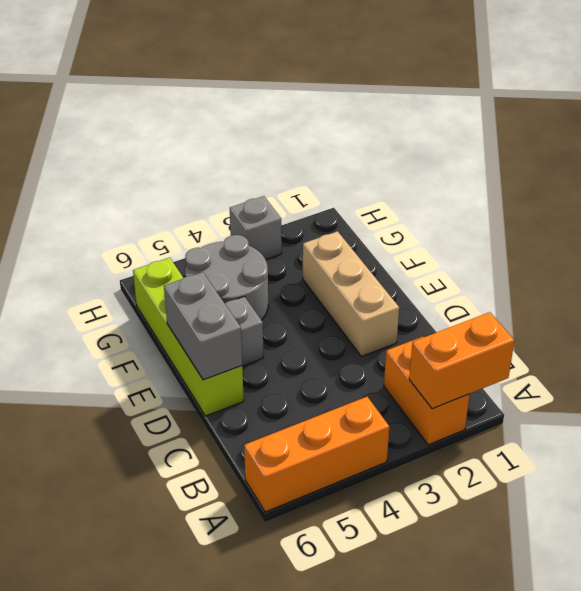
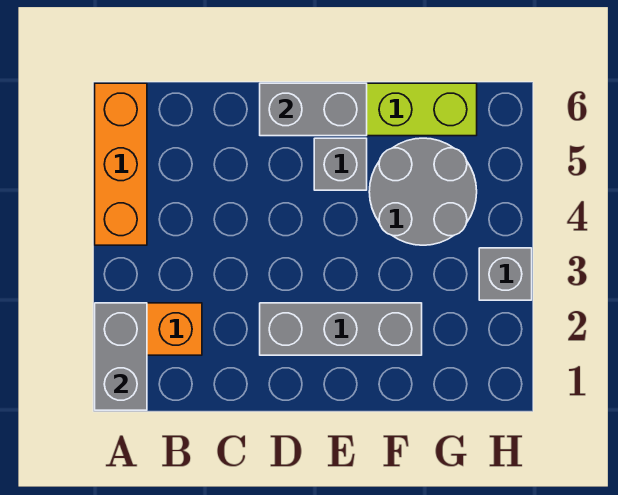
orange 1x2 brick [409,312,514,409] -> grey 1x2 brick [95,303,147,410]
tan 1x3 brick [303,231,399,356] -> grey 1x3 brick [260,303,422,355]

